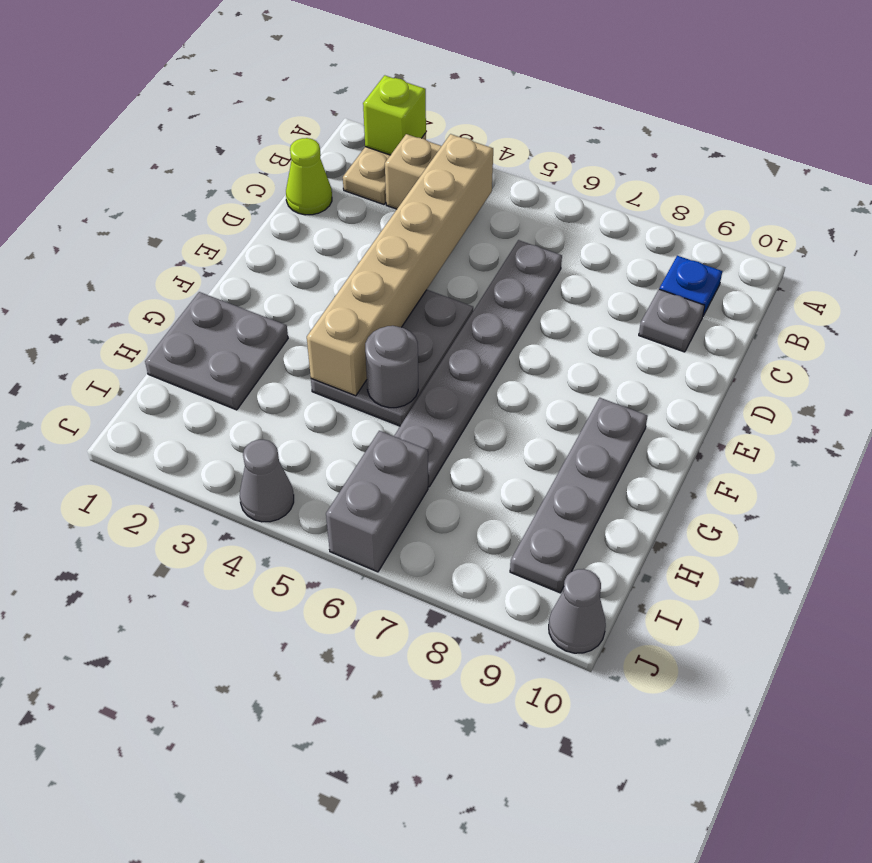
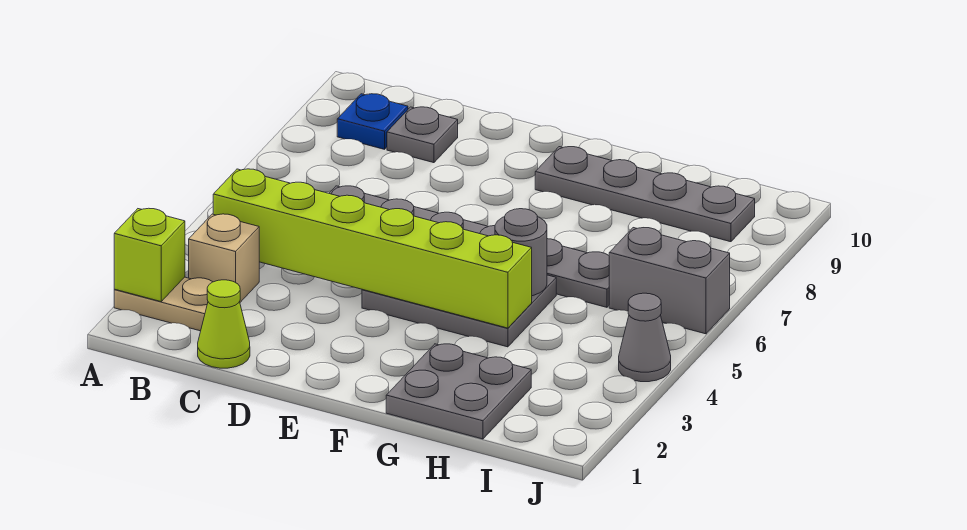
tan 1x6 brick [307,134,493,396] -> lime 1x6 brick [213,169,532,328]
grey 1x1 cone [549,569,606,653] -> none

